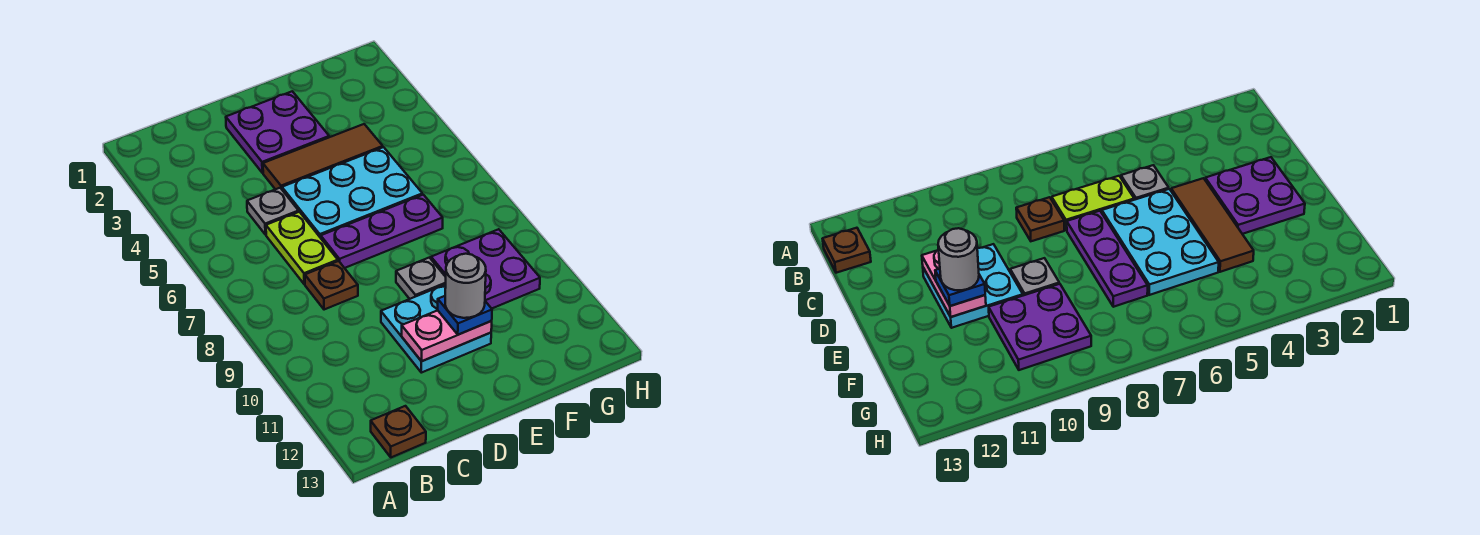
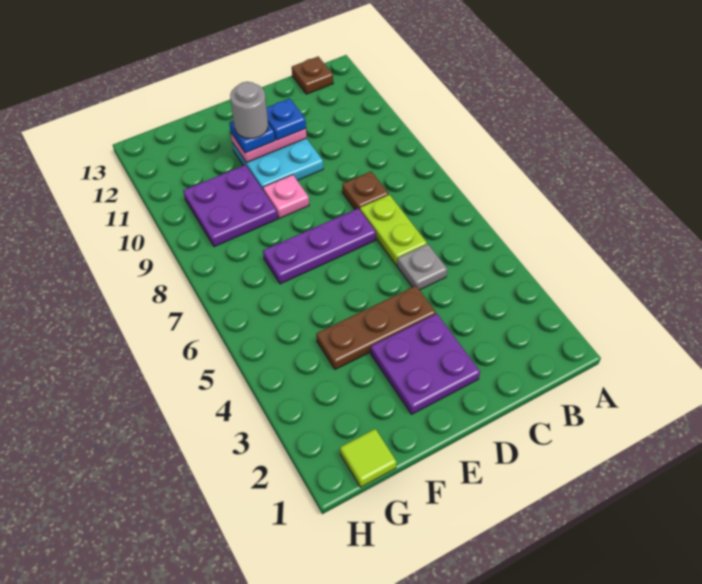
brown 1x3 tile [263,124,383,189] -> brown 1x3 plate [316,286,436,369]
cyan 2x3 plate [282,147,422,238] -> none
none -> blue 1x1 plate [267,99,306,140]
grey 1x1 plate [396,258,446,299] -> pink 1x1 plate [263,175,309,219]
none -> lime 1x1 tile [340,429,397,487]

